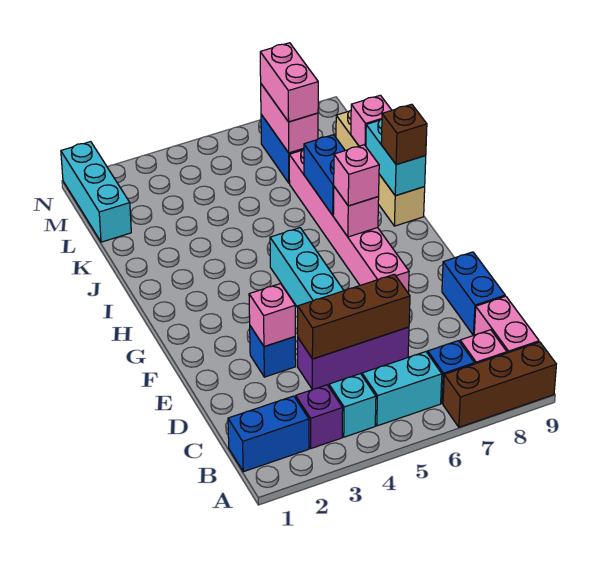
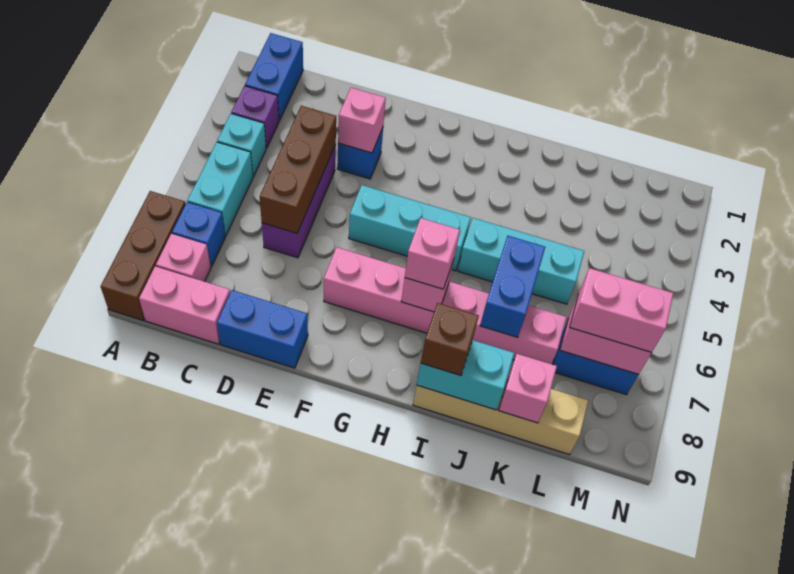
blue 1x2 brick [304,135,345,215] -> blue 1x2 brick turned to [480,236,545,337]
cyan 1x3 brick [61,142,131,242] -> cyan 1x3 brick moved to [458,218,584,304]

